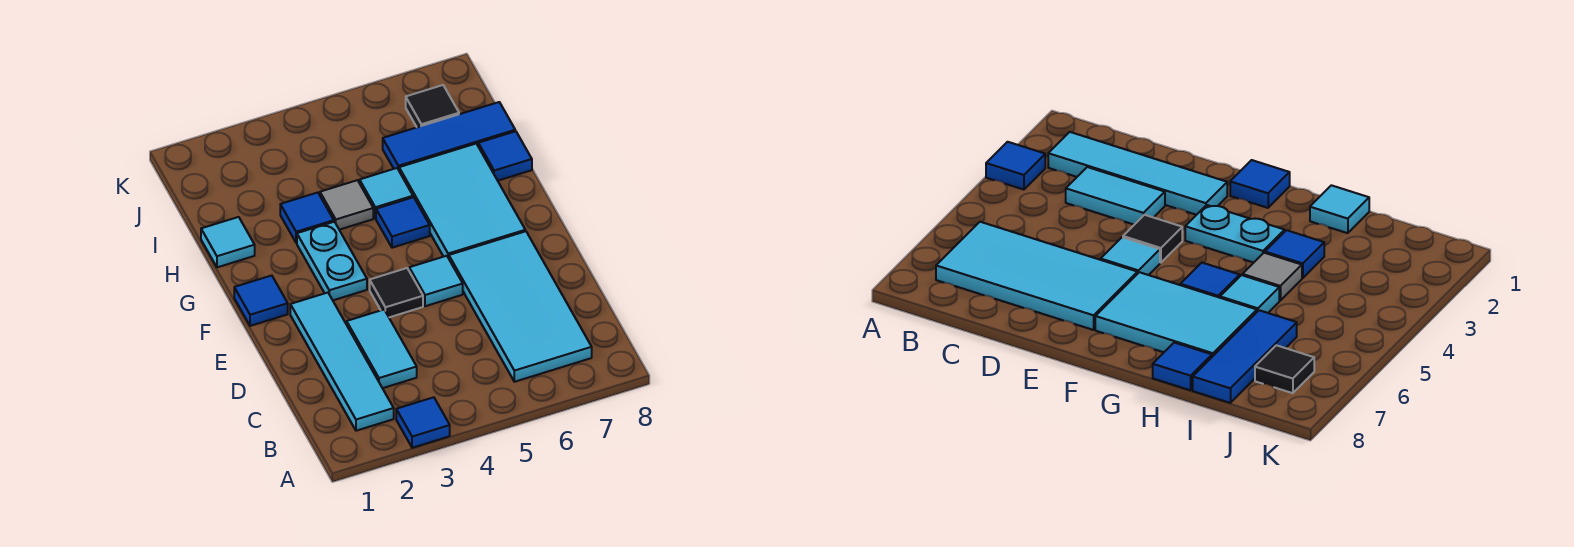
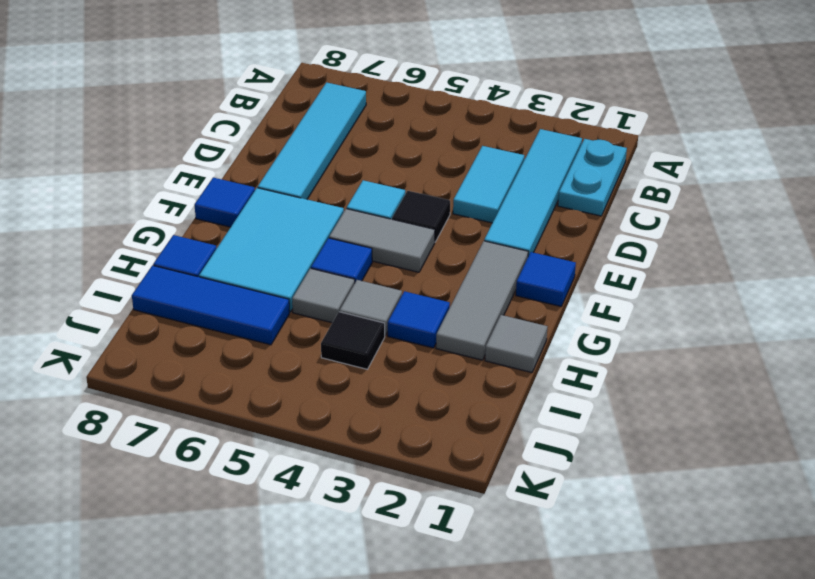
blue 1x1 tile [396,397,450,448] -> blue 1x1 tile moved to [195,178,255,227]
cyan 2x4 tile [449,231,592,382] -> cyan 1x4 tile [258,82,366,199]
none -> grey 1x3 tile [436,241,528,360]
cyan 1x2 plate [297,222,367,300] -> cyan 1x2 plate moved to [558,139,627,216]
none -> grey 1x2 tile [329,209,435,272]
cyan 1x1 tile [201,217,255,267] -> grey 1x1 tile [485,315,548,373]
cyan 1x1 tile [360,168,413,218] -> grey 1x1 tile [292,268,355,323]
black 1x1 tile [406,85,459,127] -> black 1x1 tile moved to [321,312,385,369]

